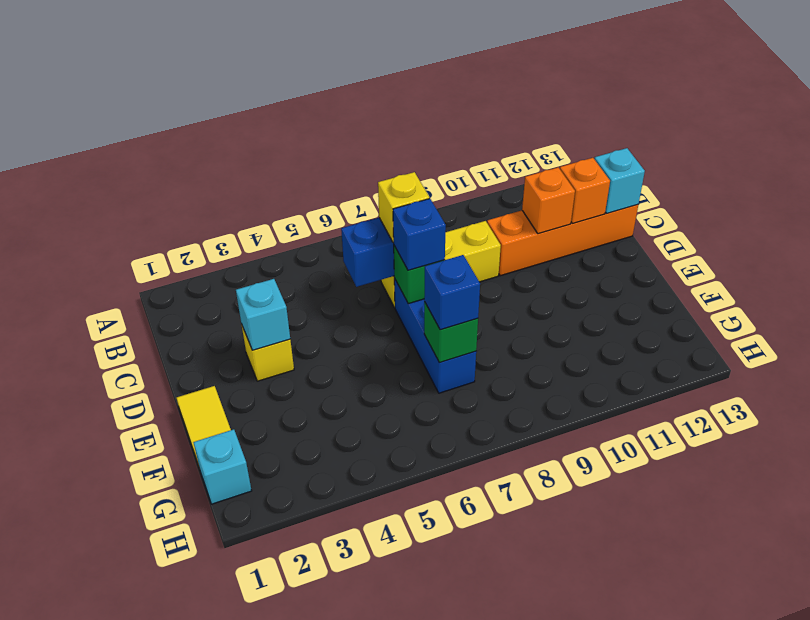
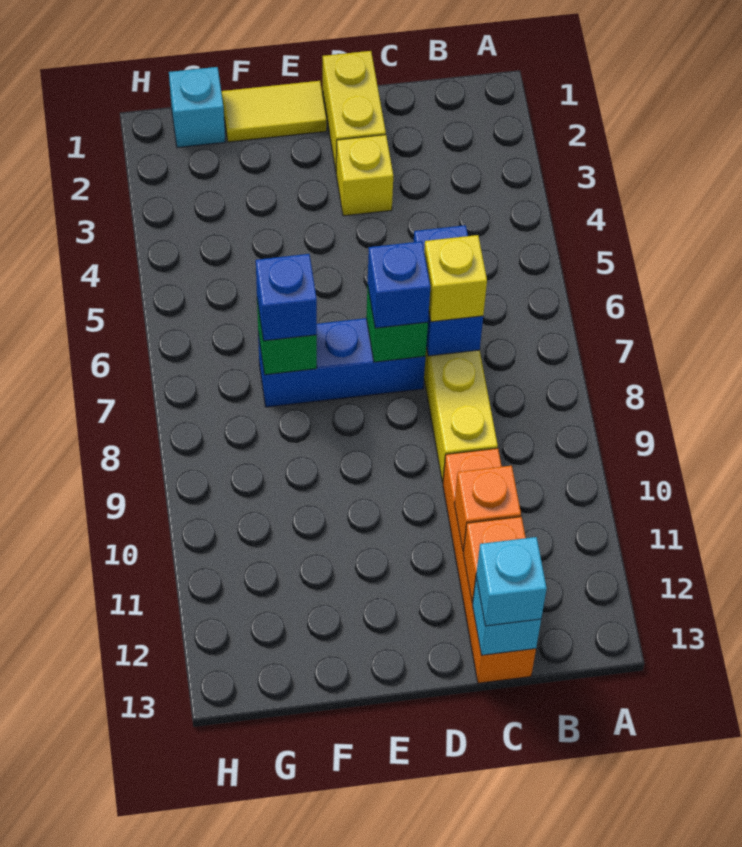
none -> yellow 1x2 brick [323,51,386,171]
cyan 1x1 brick [236,279,290,350] -> cyan 1x1 brick moved to [476,537,547,626]

